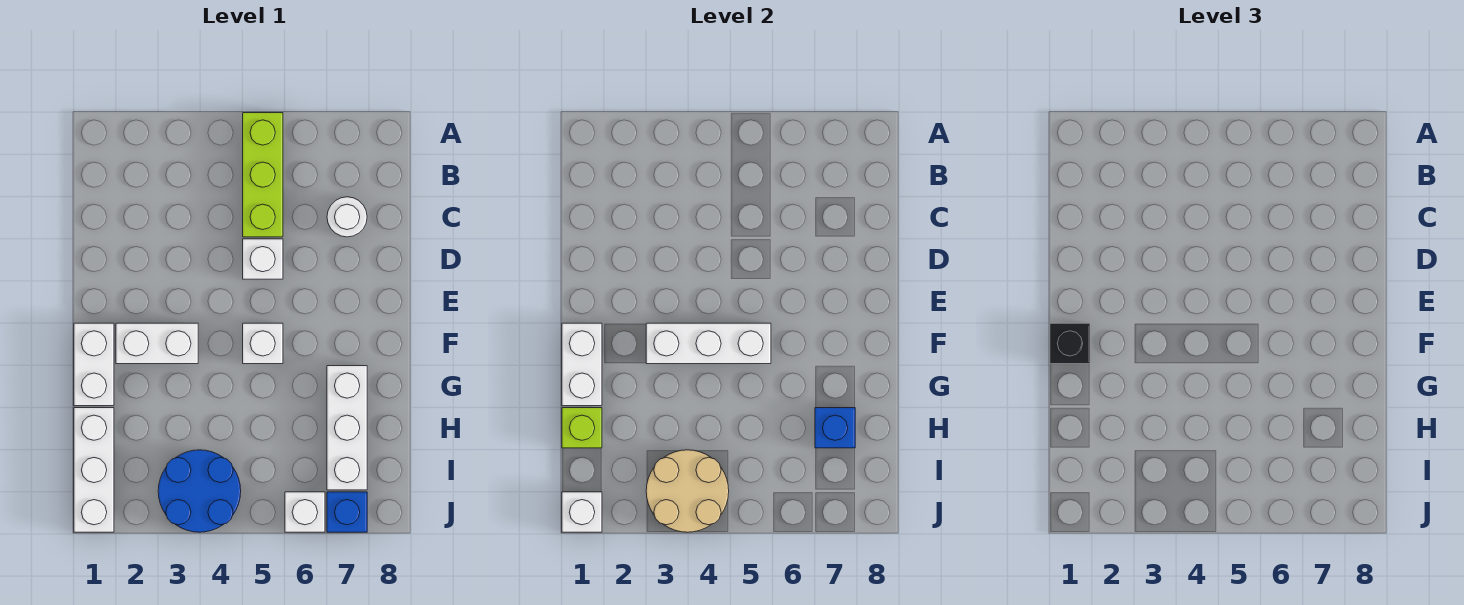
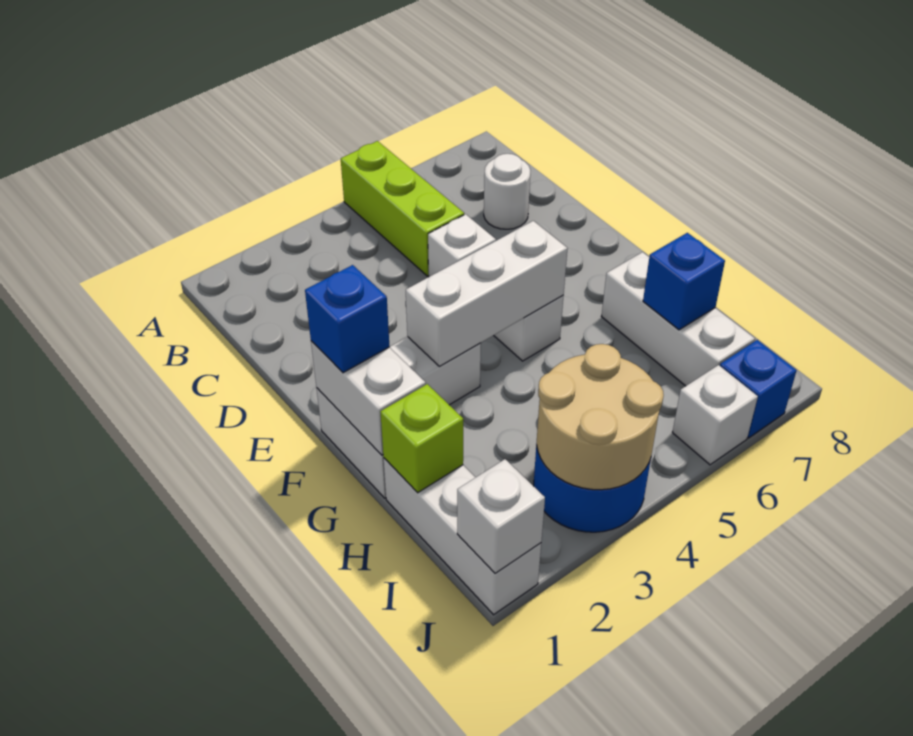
black 1x1 brick [1050,323,1090,364] -> blue 1x1 brick [305,265,389,373]

